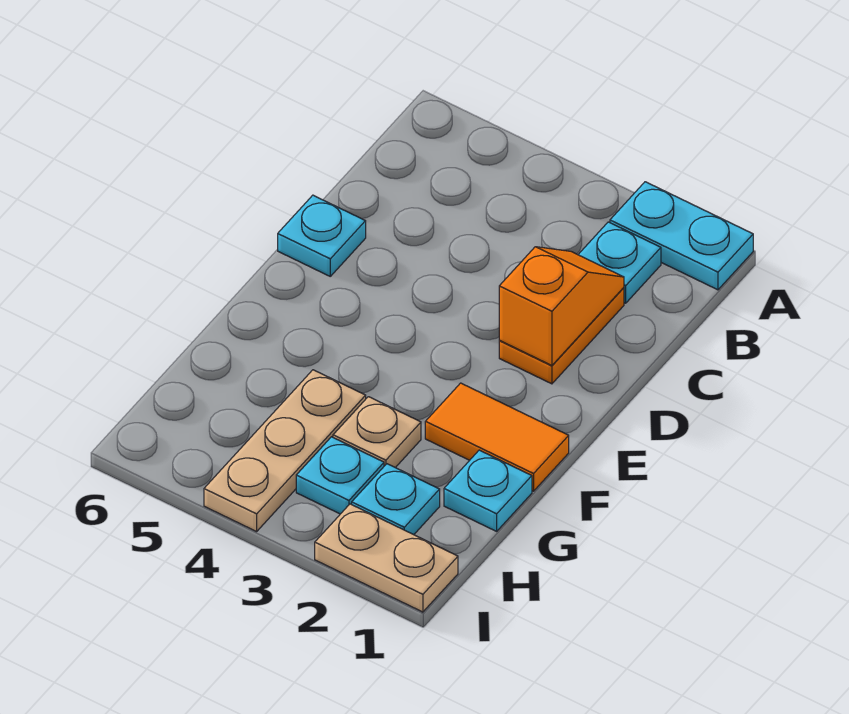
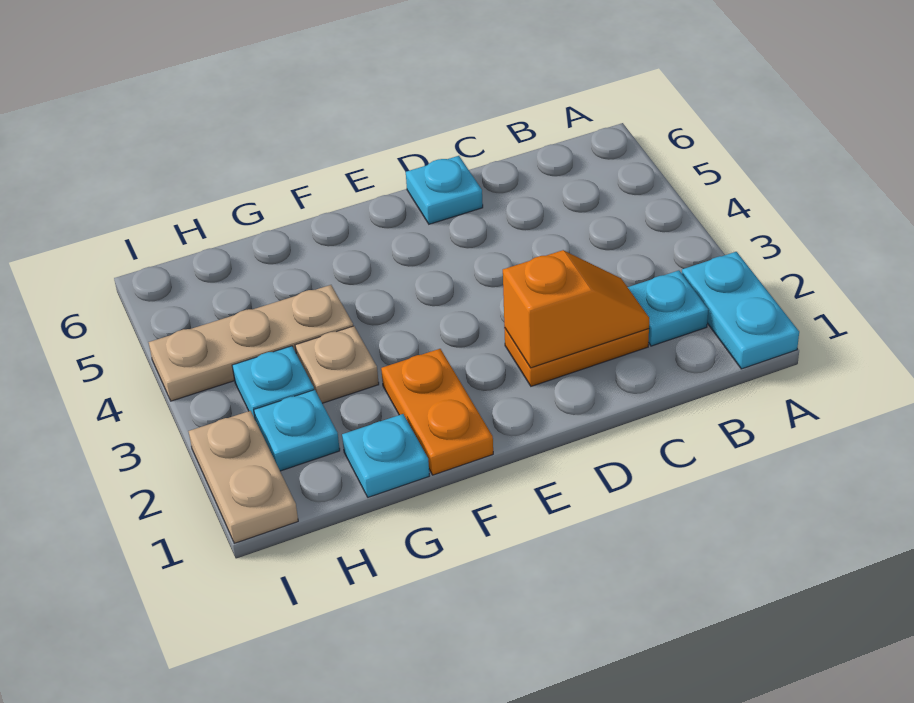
orange 1x2 tile [425,383,569,491] -> orange 1x2 plate [381,349,493,475]

